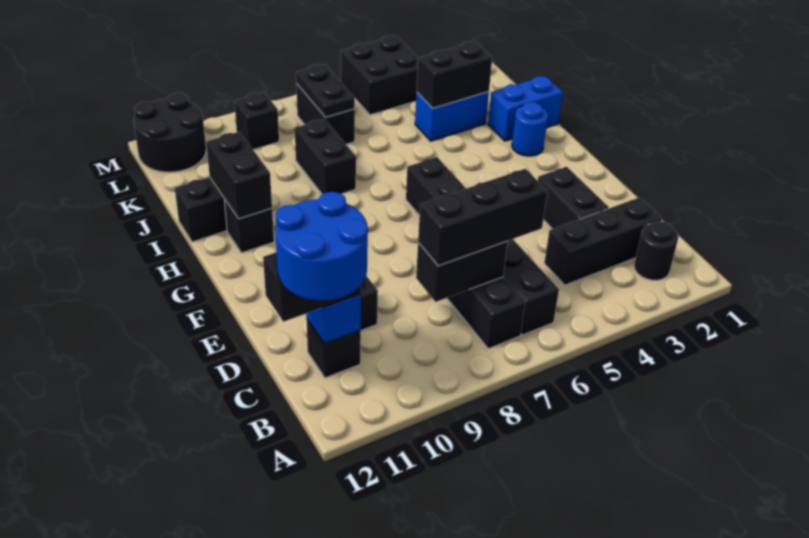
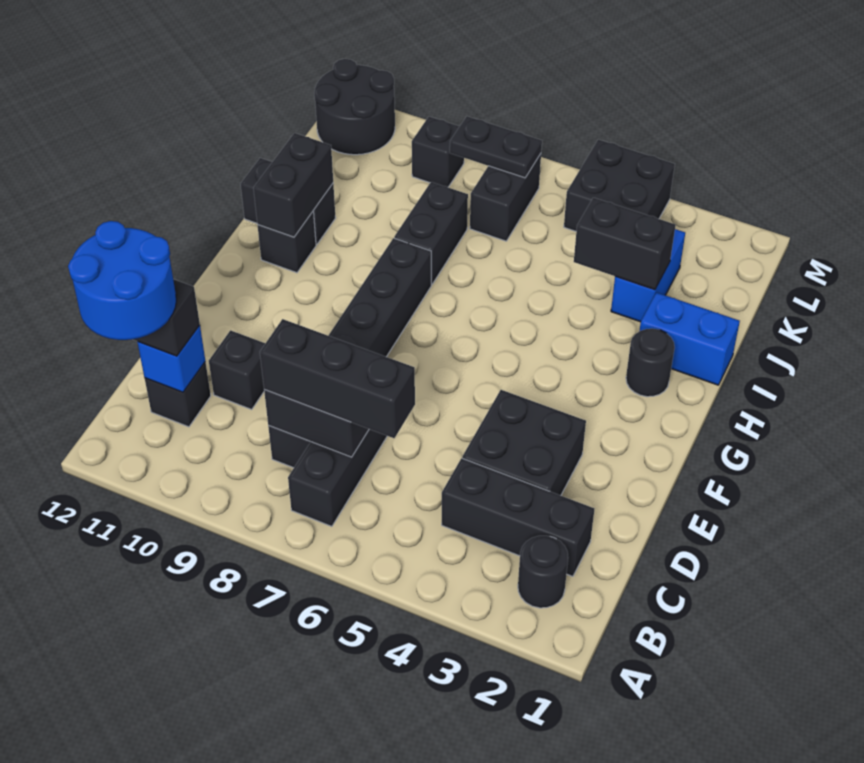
black 1x6 brick [406,157,559,335] -> black 1x6 brick moved to [268,238,431,468]
black 1x2 brick [538,167,609,229] -> black 2x2 brick [462,390,586,496]
blue 1x1 round brick [512,102,548,156] -> black 1x1 round brick [626,329,675,397]
blue 1x2 brick [415,92,489,141] -> blue 1x2 brick turned to [611,229,685,322]
black 1x2 plate [296,64,355,117] -> black 1x2 plate turned to [450,116,542,178]

